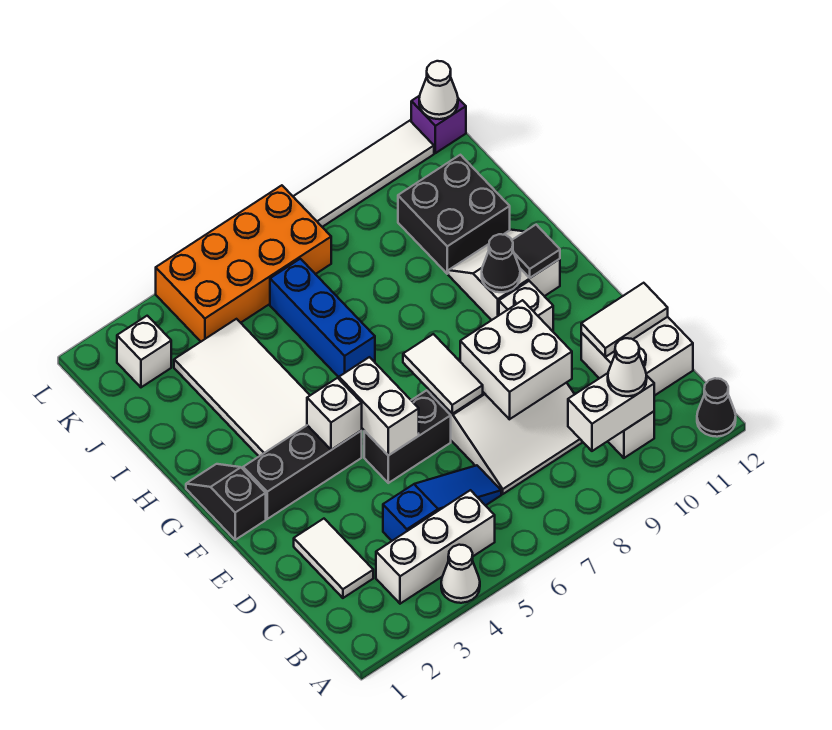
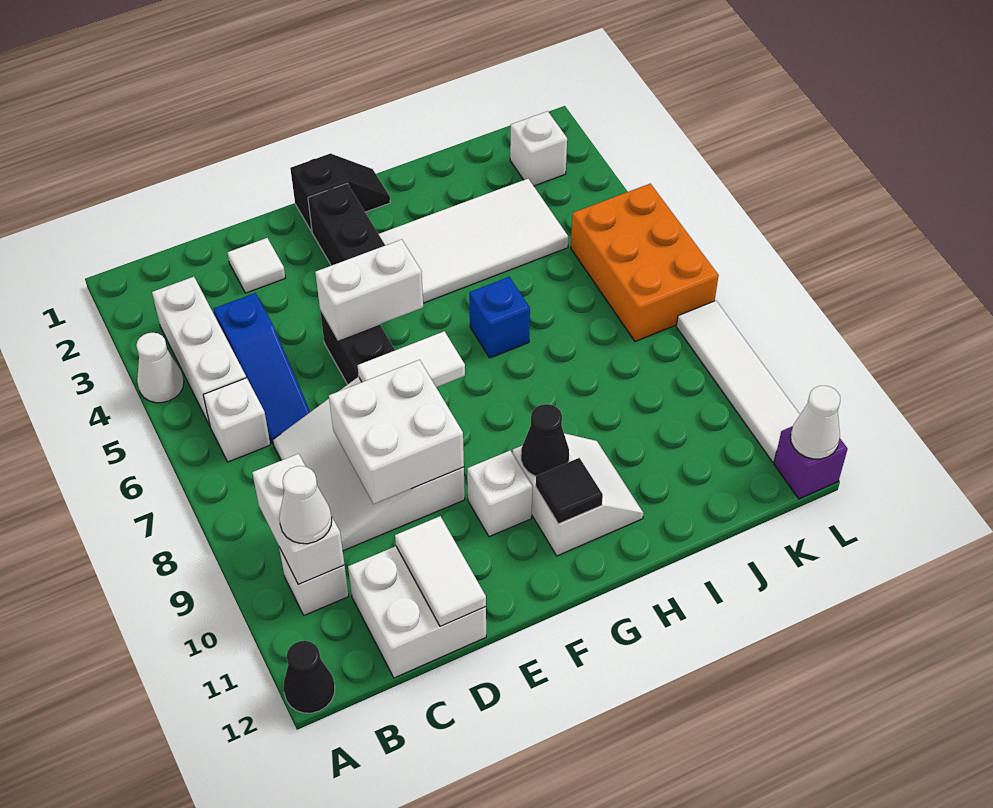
white 1x2 tile [294,519,373,598] -> white 1x1 tile [228,238,285,293]
white 1x1 brick [307,378,362,450] -> white 1x1 brick moved to [203,378,270,462]
blue 1x3 brick [270,259,375,377] -> blue 1x1 brick [469,277,530,358]
black 2x2 brick [398,155,510,274] -> none
orange 2x4 brick [156,185,331,341] -> orange 2x3 brick [571,184,719,342]

